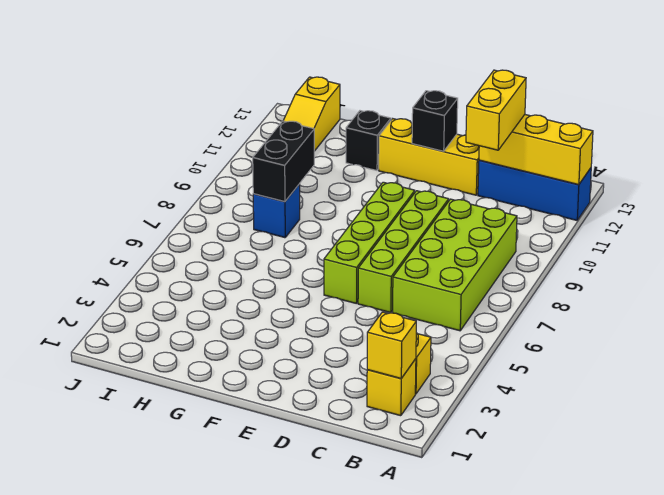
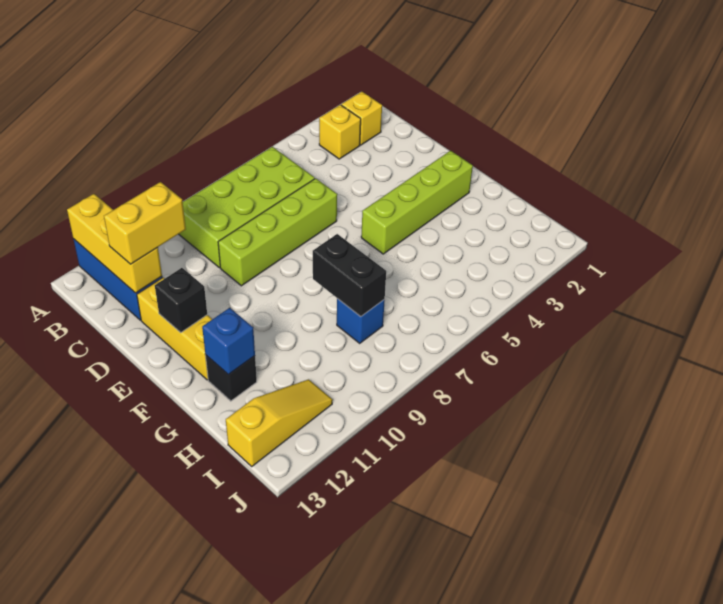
yellow 1x1 brick [367,312,416,378] -> none
lime 1x4 brick [324,182,415,303] -> lime 1x4 brick moved to [361,151,473,254]
none -> blue 1x1 brick [202,308,255,375]
black 1x2 brick [253,121,314,202] -> black 1x2 brick turned to [313,234,386,316]

